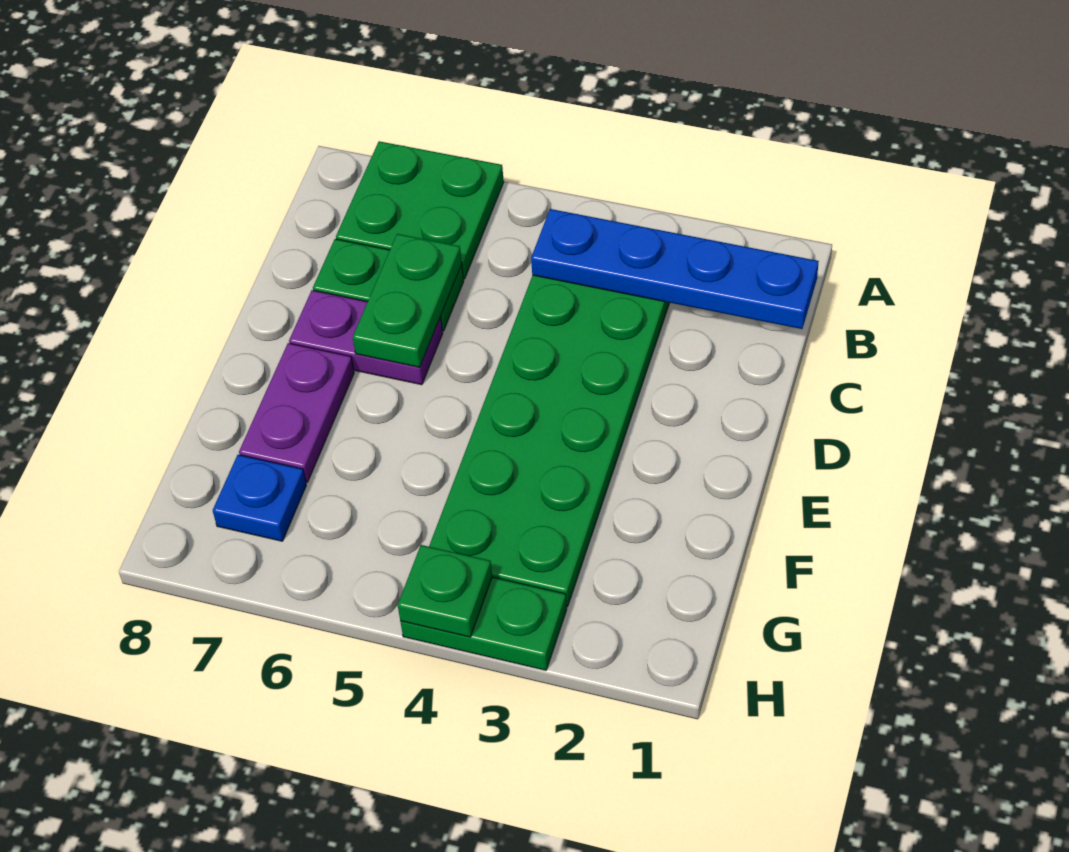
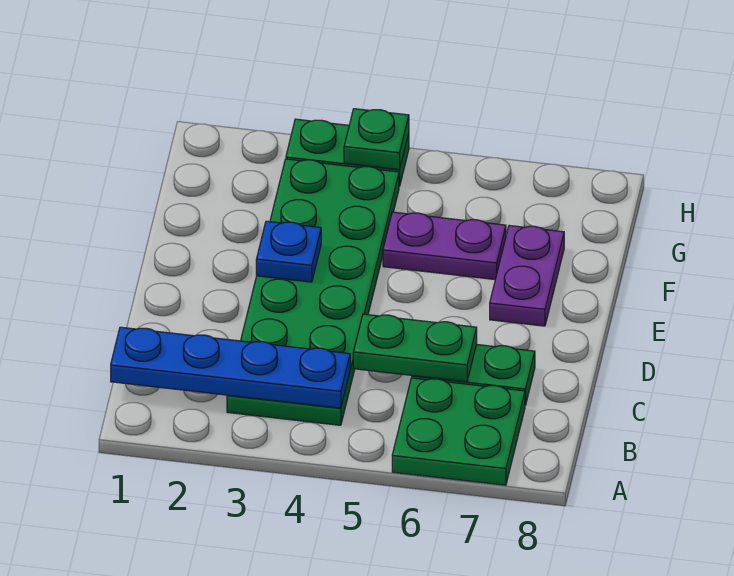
green 1x2 plate [353,234,462,367] -> green 1x2 plate turned to [353,314,477,382]
purple 1x2 plate [289,290,443,385] -> purple 1x2 plate moved to [383,212,506,279]
blue 1x1 plate [213,455,306,541] -> blue 1x1 plate moved to [256,221,321,282]

